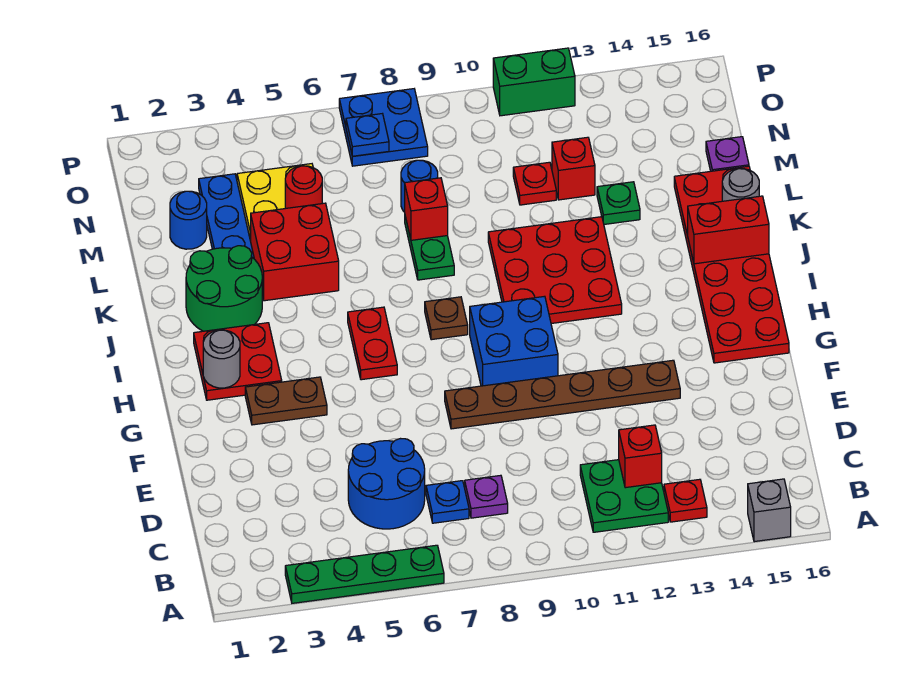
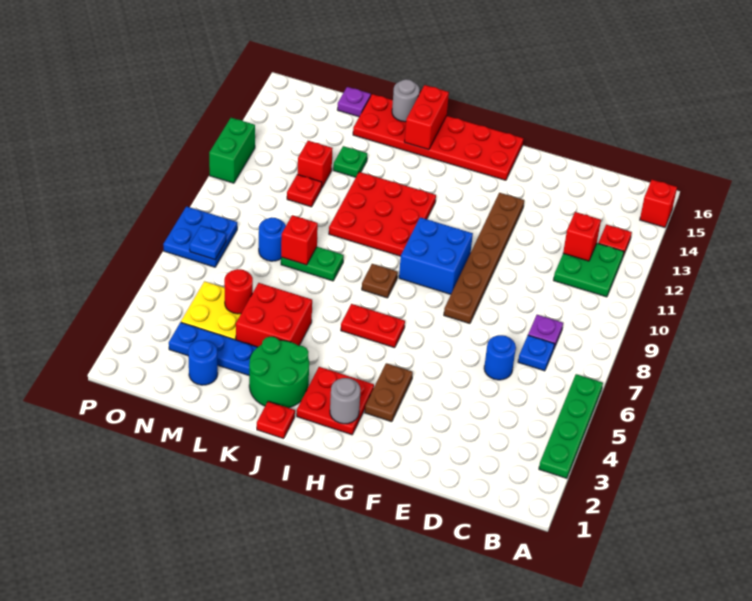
grey 1x1 brick [748,479,791,542] -> red 1x1 brick [640,180,677,227]
blue 2x2 round brick [348,439,425,529] -> blue 1x1 round brick [484,335,516,380]
none -> red 1x1 plate [257,401,295,439]

